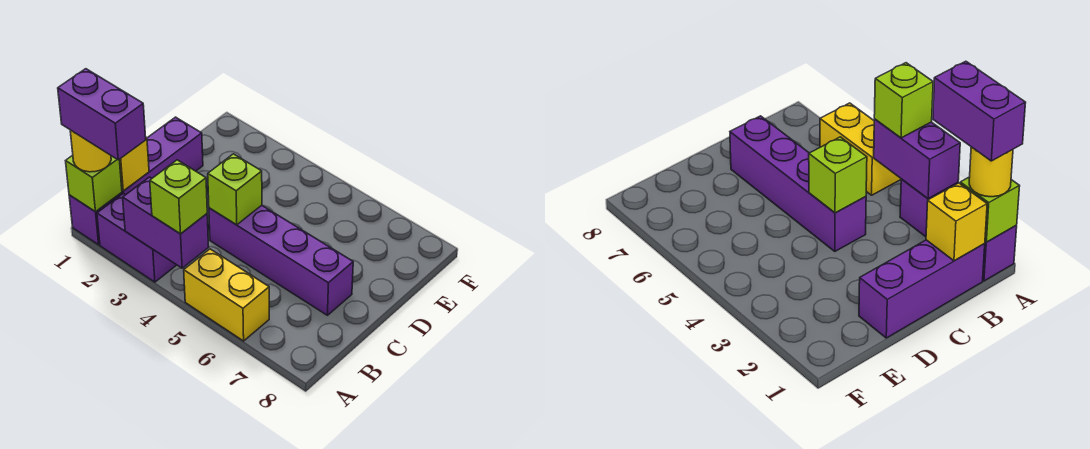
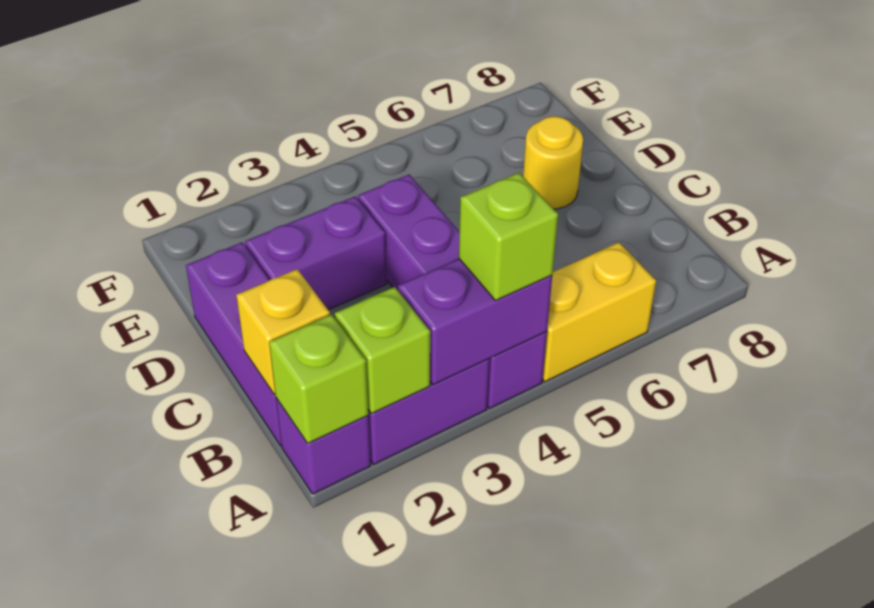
yellow 1x1 round brick [70,130,111,172] -> yellow 1x1 round brick moved to [523,116,583,209]
purple 1x2 brick [58,69,146,160] -> purple 1x2 brick moved to [245,197,387,310]
purple 1x4 brick [209,205,353,315] -> purple 1x4 brick turned to [358,175,547,408]
lime 1x1 brick [208,154,262,225] -> lime 1x1 brick moved to [335,287,430,414]

